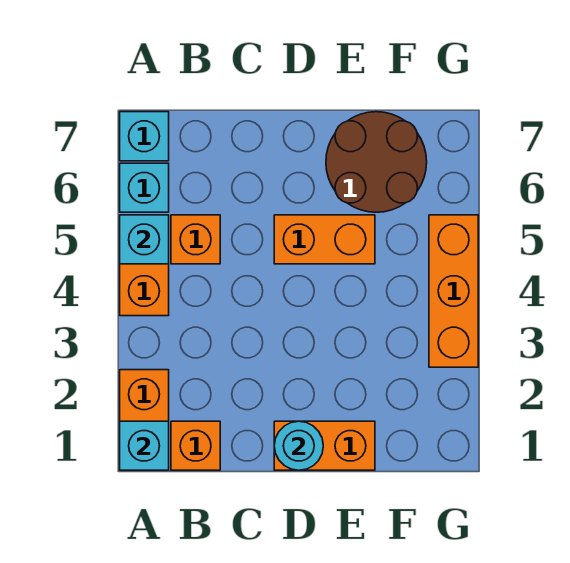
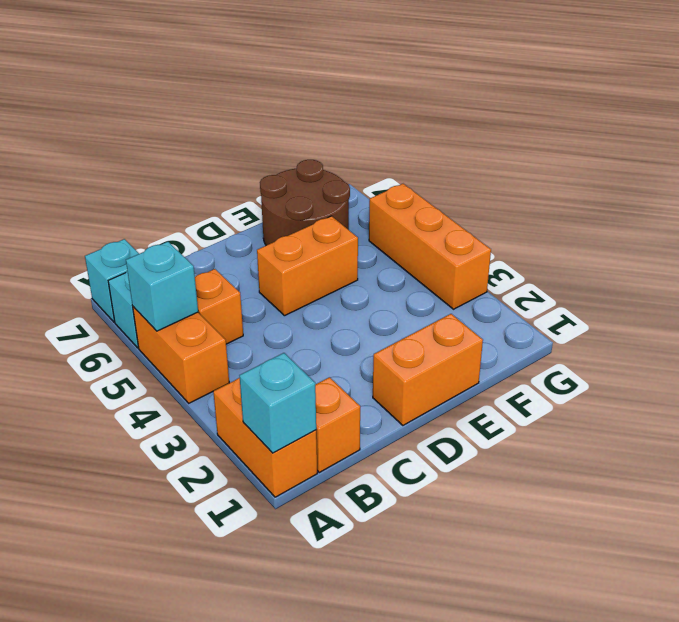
cyan 1x1 round brick [274,421,323,470] -> none

